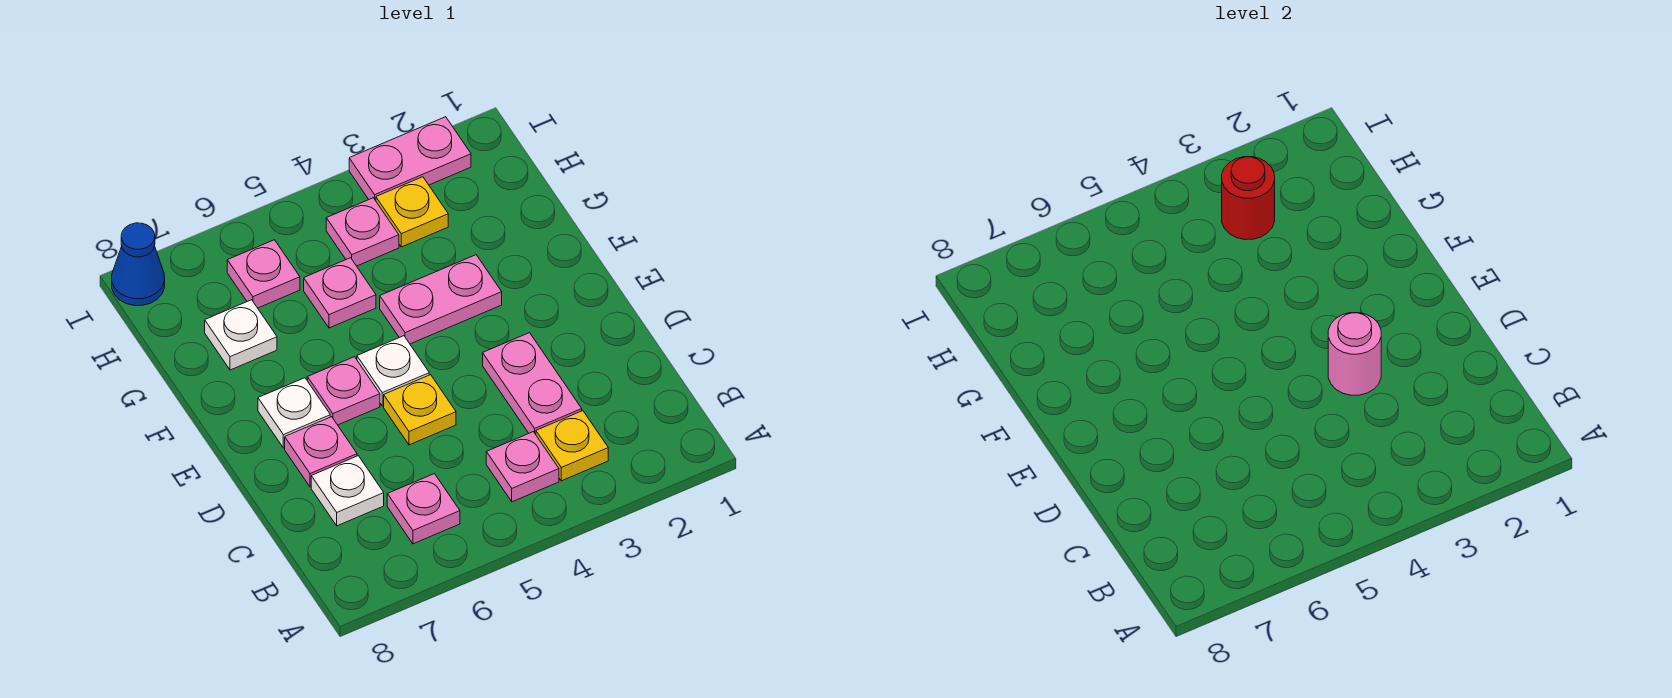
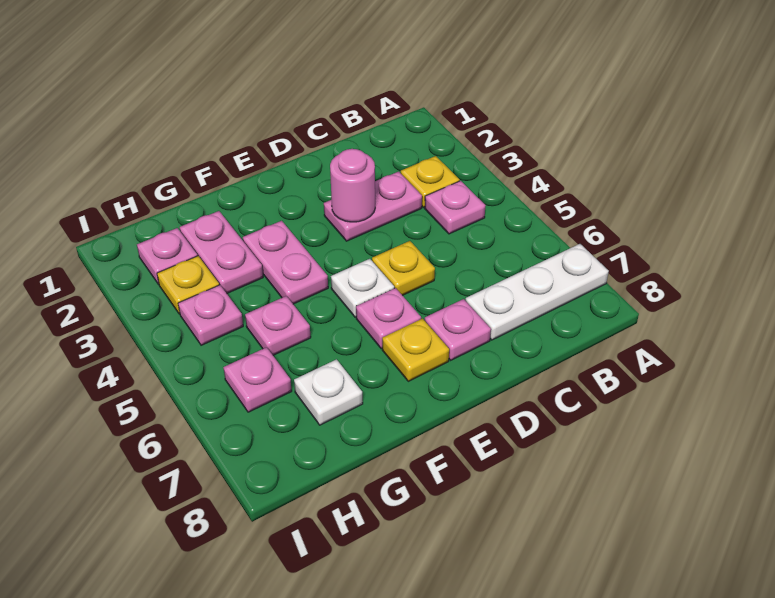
pink 1x1 plate [387,474,460,544] -> pink 1x1 plate moved to [137,228,197,284]
white 1x1 plate [311,456,384,526] -> white 1x3 plate [465,244,609,340]
white 1x1 plate [258,378,330,448] -> yellow 1x1 plate [382,319,449,381]
red 1x1 round brick [1222,157,1275,240] -> none
pink 1x2 plate [349,117,471,201] -> pink 1x2 plate moved to [180,211,263,293]
blue 1x1 cone [112,223,165,306] -> none

